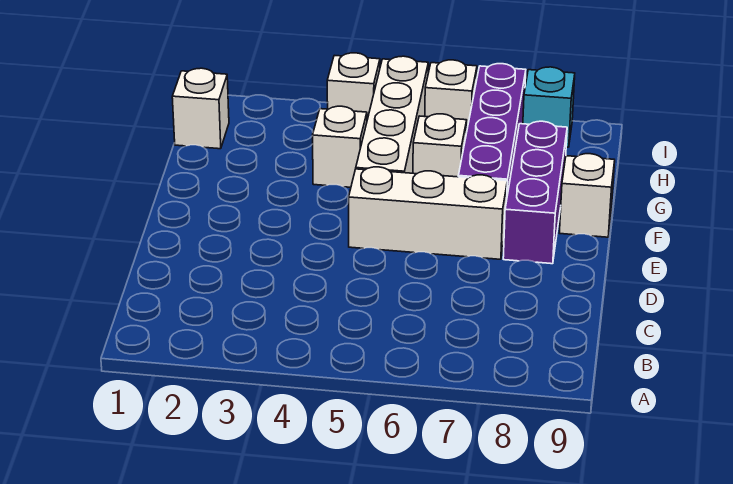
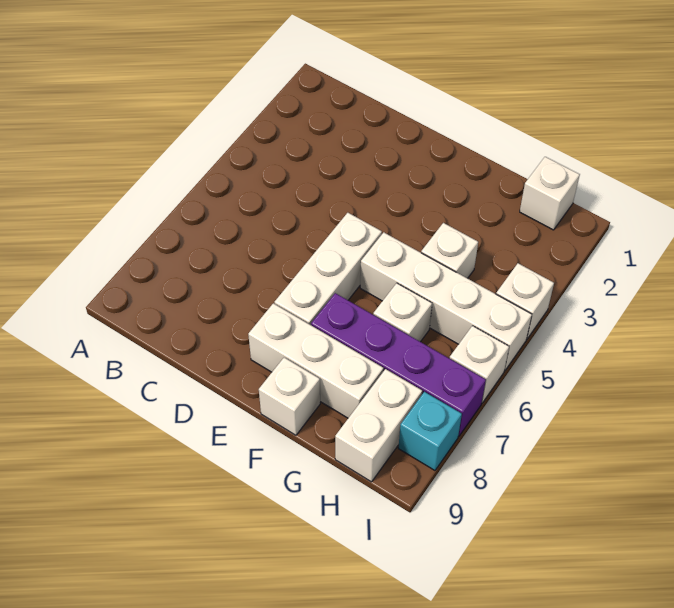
purple 1x3 brick [503,121,567,264] -> white 1x3 brick [248,303,384,418]
none -> white 1x2 brick [335,369,422,482]

